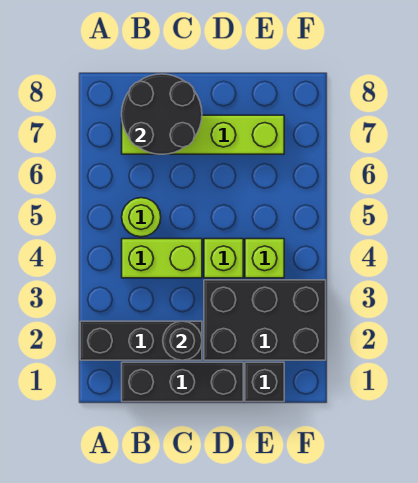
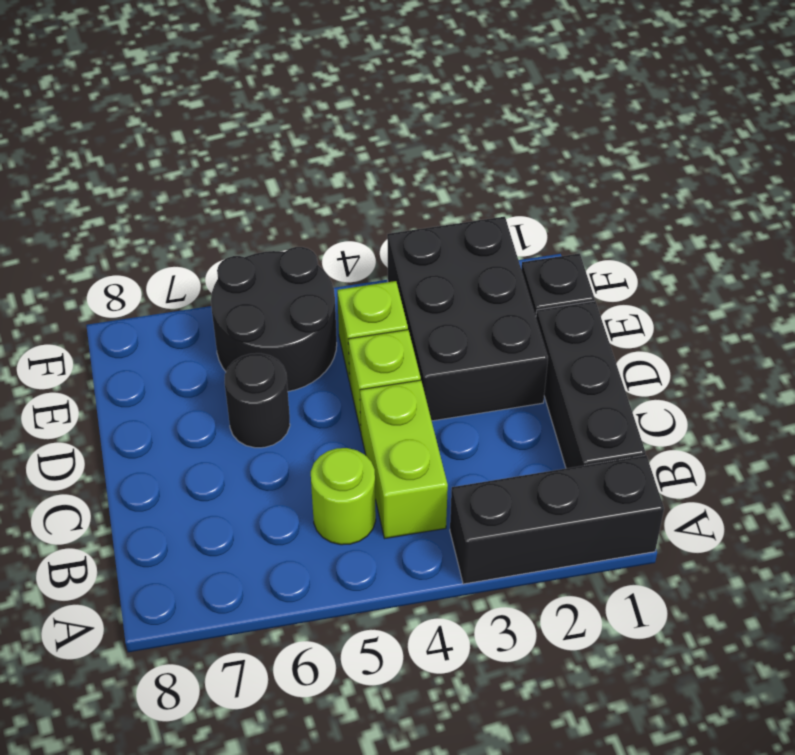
black 1x3 brick [80,321,202,360] -> black 1x3 brick turned to [450,455,664,584]
lime 1x4 brick [122,115,284,154] -> none
black 2x2 round brick [122,74,202,154] -> black 2x2 round brick moved to [211,247,337,391]
black 1x1 round brick [163,321,202,360] -> black 1x1 round brick moved to [225,353,290,448]

